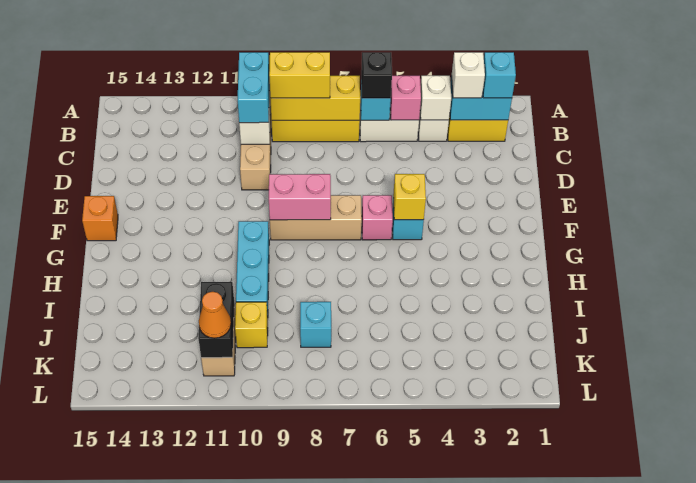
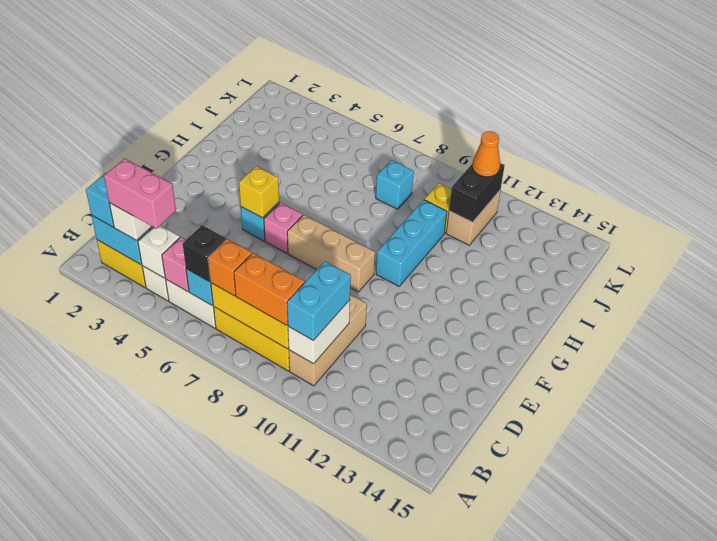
yellow 1x2 brick [269,52,330,98] -> orange 1x2 brick [234,253,305,325]
pink 1x2 brick [269,174,331,220] -> pink 1x2 brick moved to [104,159,176,228]
orange 1x1 brick [82,196,118,241] -> orange 1x1 brick moved to [208,239,252,296]

